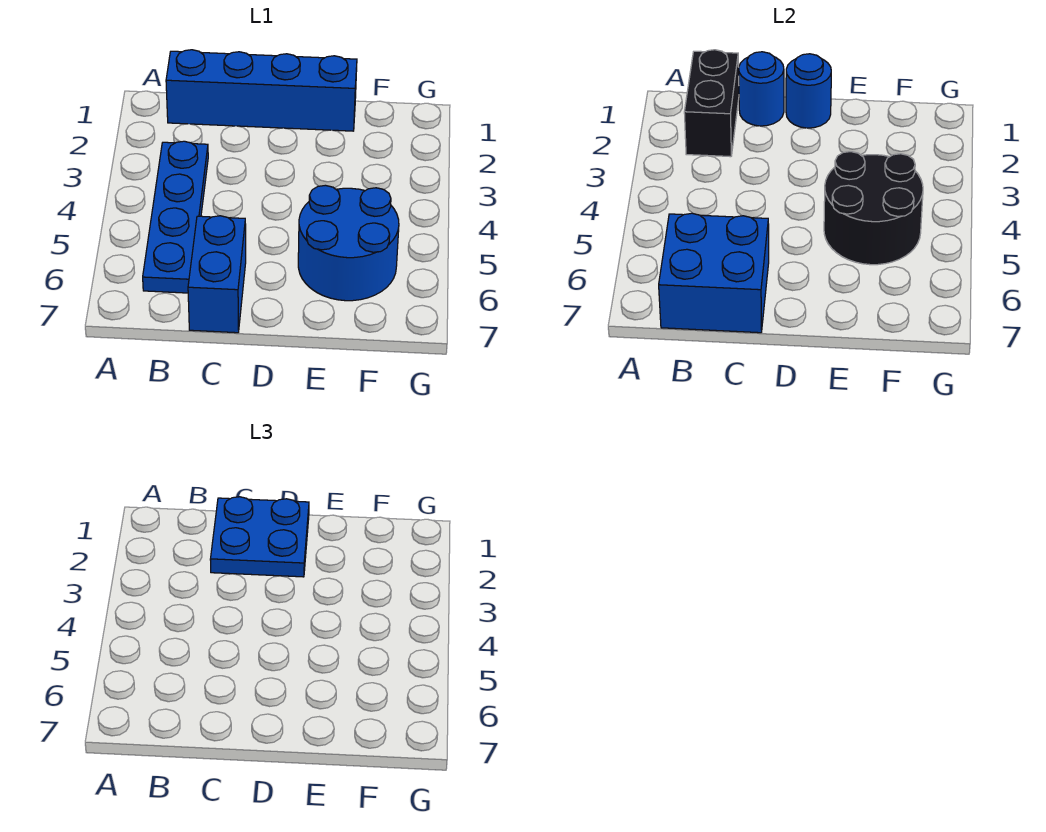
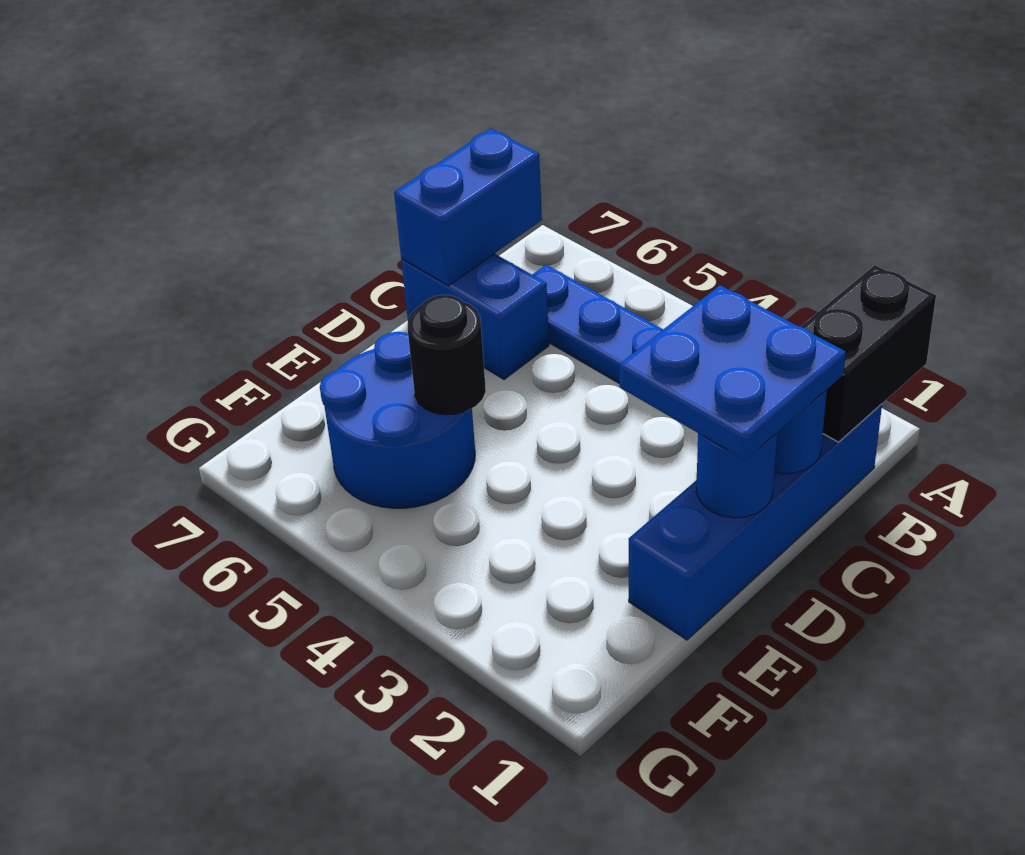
black 1x2 brick [684,50,739,157] -> black 1x2 brick turned to [801,265,936,442]
blue 2x2 brick [659,213,769,333] -> blue 1x2 brick [394,129,542,286]
black 2x2 round brick [824,152,923,265] -> black 1x1 round brick [408,295,486,415]

